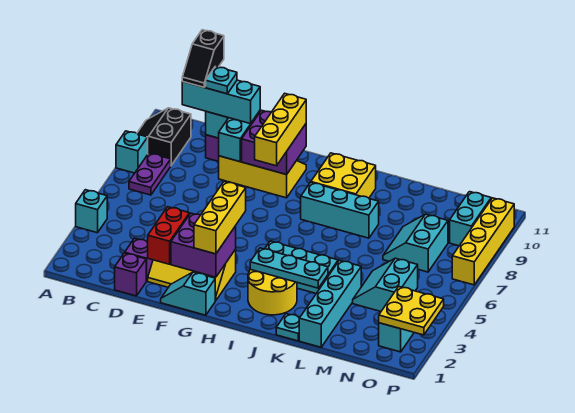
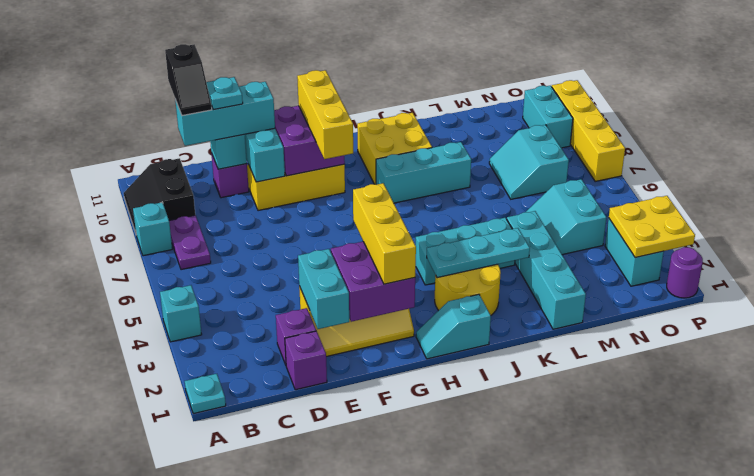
red 1x2 brick [148,207,189,264] -> cyan 1x2 brick [298,249,349,329]
cyan 1x2 slope [161,272,215,315] -> cyan 1x2 slope moved to [416,294,491,359]
cyan 1x1 plate [276,314,300,341] -> cyan 1x1 plate moved to [185,374,226,414]
none -> purple 1x1 round brick [667,247,703,298]

